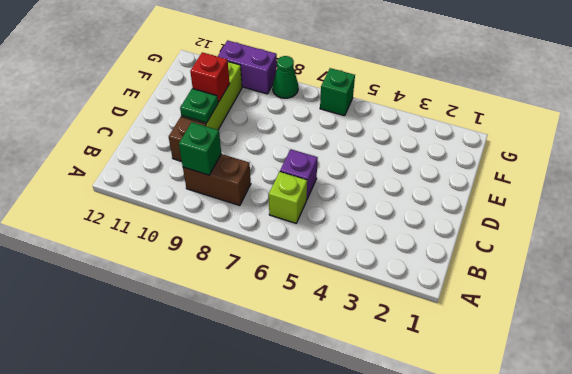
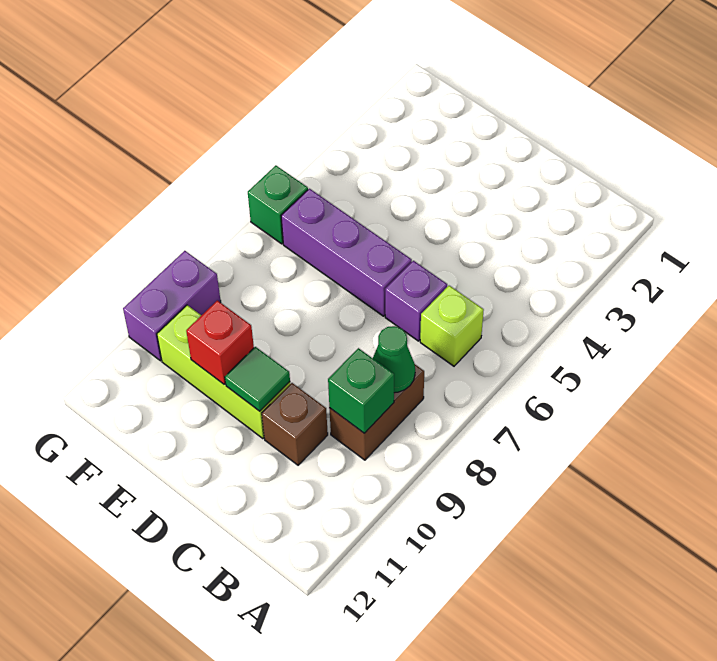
none -> purple 1x3 brick [281,189,412,316]
green 1x1 plate [180,88,218,123] -> green 1x1 tile [225,347,290,411]
green 1x1 cone [273,56,298,98] -> green 1x1 cone moved to [373,326,415,393]

